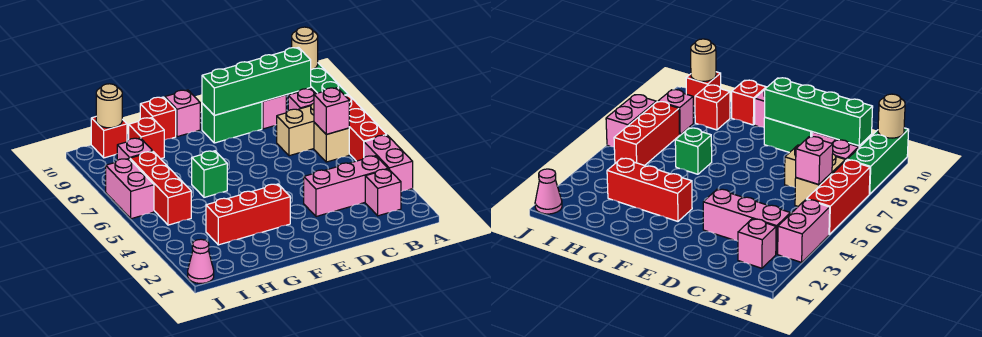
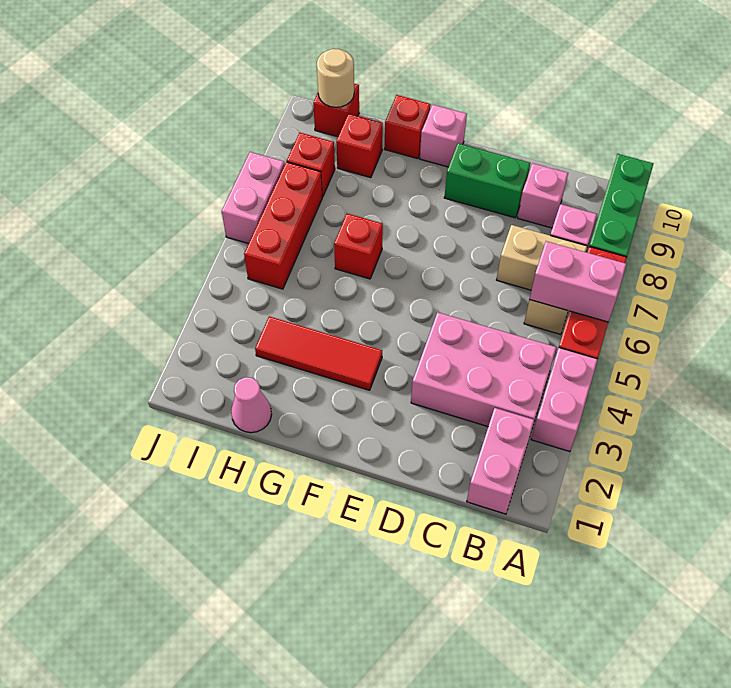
tan 1x1 round brick [292,27,318,70] -> none
pink 1x1 brick [365,169,401,216] -> pink 1x2 brick [467,408,534,514]
pink 1x3 brick [304,156,388,217] -> pink 2x3 brick [411,312,556,428]
pink 1x1 brick [314,88,349,134] -> pink 1x2 brick [529,241,626,322]
green 1x4 brick [202,47,311,115] -> none
red 1x3 brick [206,184,290,245] -> red 1x3 tile [255,316,382,390]
green 1x1 brick [192,151,227,197] -> red 1x1 brick [334,213,383,279]
pink 1x1 brick [117,138,153,160] -> red 1x1 brick [287,133,335,197]
pink 1x1 cone [188,239,214,283] -> pink 1x1 cone moved to [231,377,272,433]

